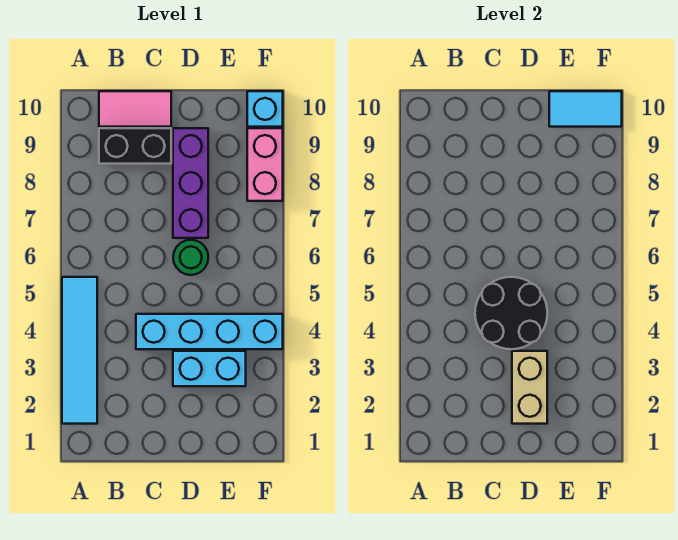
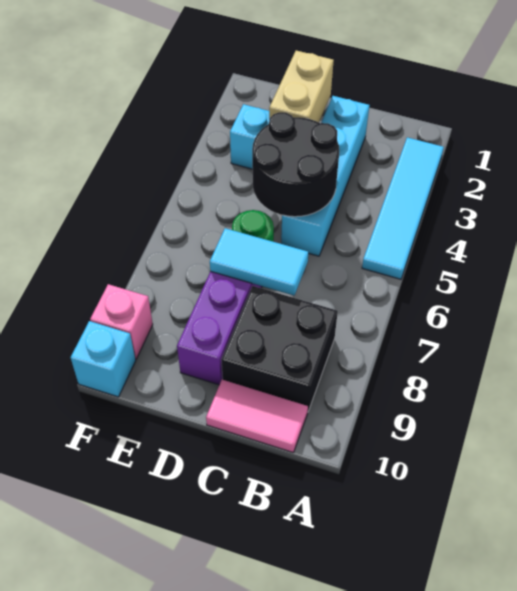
black 1x2 brick [99,128,171,164] -> black 2x2 brick [221,286,338,411]
cyan 1x4 brick [136,314,283,349] -> cyan 1x4 brick turned to [281,96,369,256]
cyan 1x2 tile [549,91,622,127] -> cyan 1x2 tile moved to [210,228,308,295]
pink 1x2 brick [247,128,283,201] -> pink 1x1 brick [90,284,153,359]

